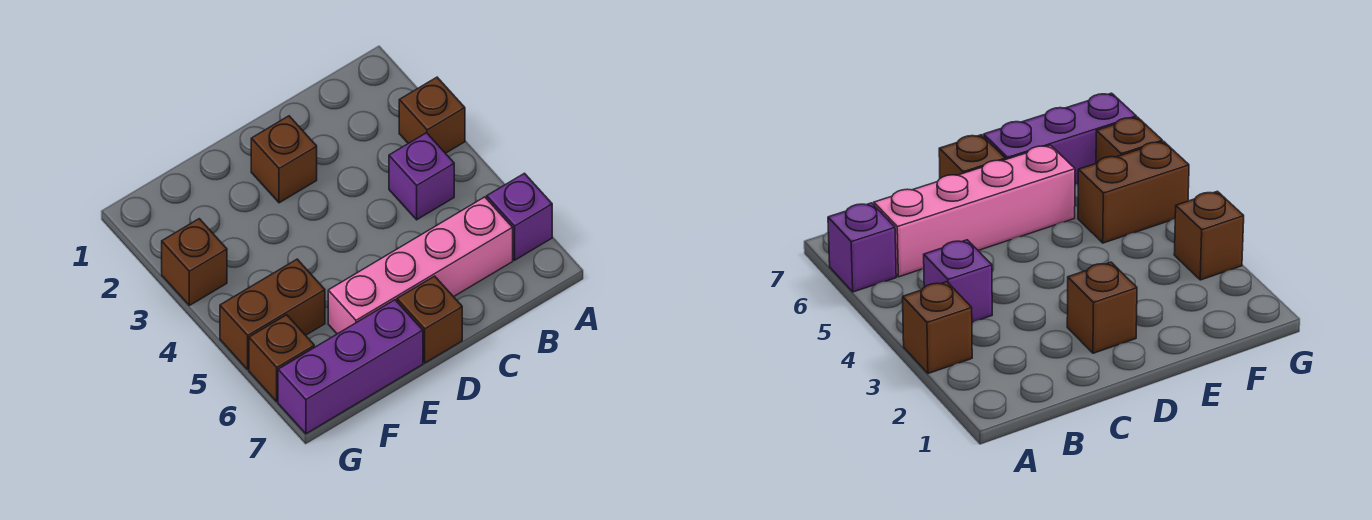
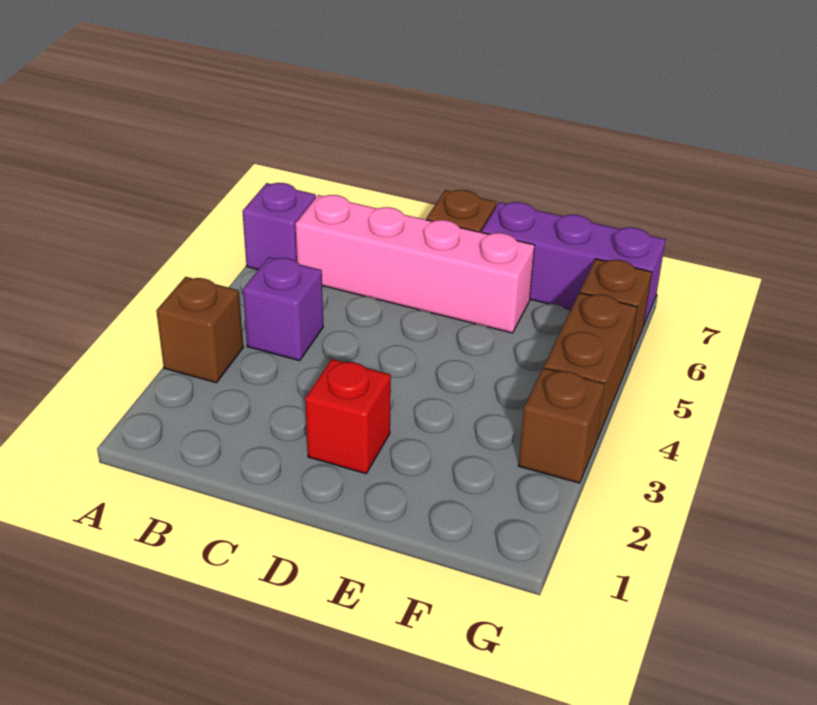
brown 1x1 brick [251,116,317,203] -> red 1x1 brick [305,359,391,474]
brown 1x2 brick [220,259,325,369] -> brown 1x2 brick turned to [544,293,637,439]

